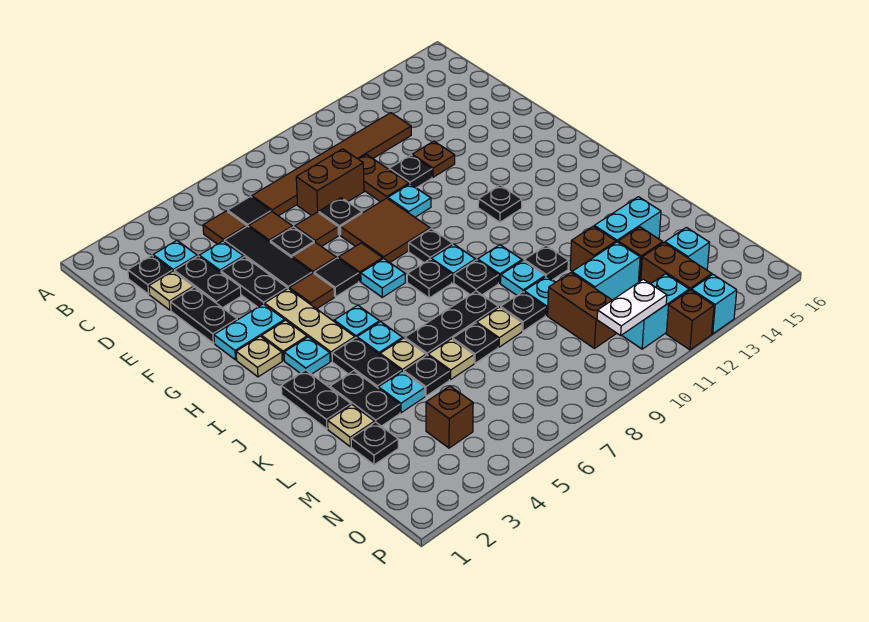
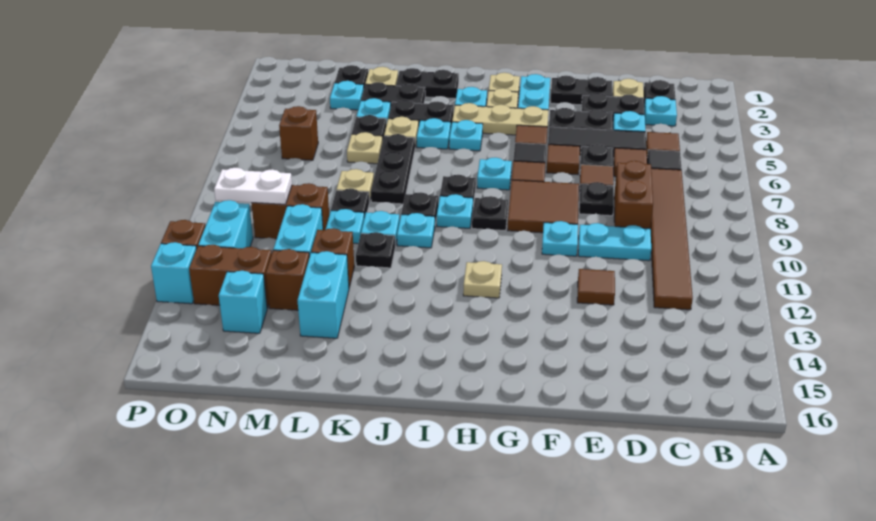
brown 1x2 plate [359,155,409,202] -> cyan 1x2 plate [578,223,651,261]
black 1x1 plate [389,155,432,188] -> none
brown 1x1 plate [412,141,455,177] -> brown 1x1 tile [577,269,615,305]
black 1x1 plate [478,185,522,222] -> tan 1x1 plate [463,261,502,298]
black 1x1 plate [453,323,498,363] -> none
none -> cyan 1x1 plate [330,81,364,110]
brown 1x1 brick [426,386,473,448] -> brown 1x1 brick moved to [279,106,318,160]
white 1x2 plate [597,279,667,335] -> white 1x2 plate turned to [214,168,292,204]

